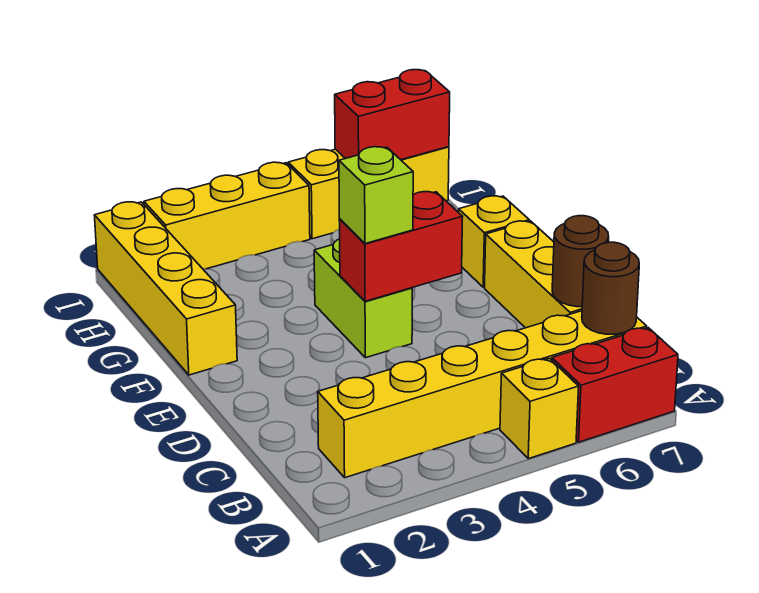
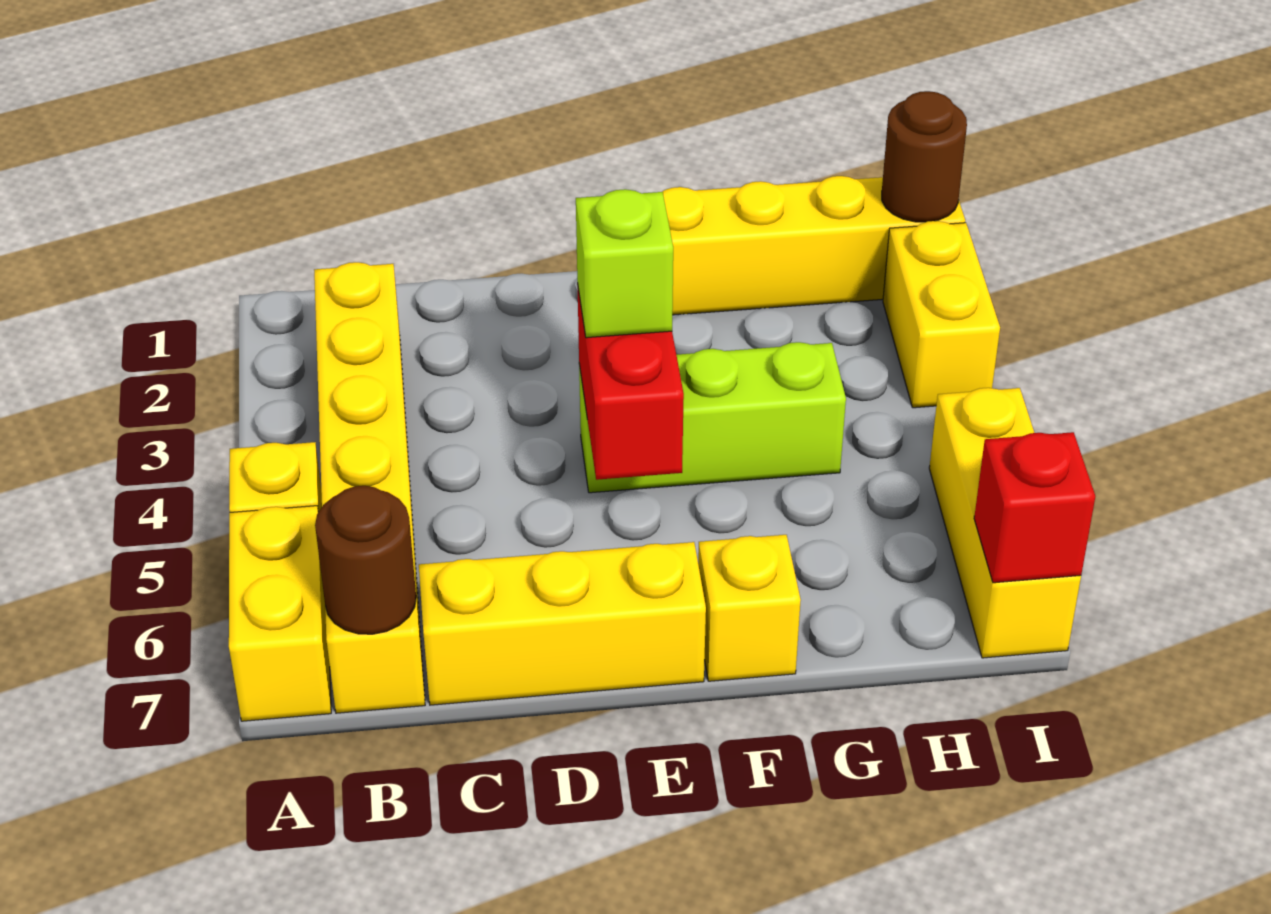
red 1x2 brick [552,328,678,442] -> yellow 1x2 brick [229,506,331,721]
brown 1x1 round brick [552,216,609,307] -> brown 1x1 round brick moved to [882,91,967,222]
lime 1x2 brick [314,239,412,358] -> lime 1x3 brick [579,342,846,493]
yellow 1x3 brick [144,162,310,269] -> yellow 1x2 brick [883,221,1000,408]
red 1x2 brick [335,70,450,160] -> red 1x1 brick [974,432,1095,583]

